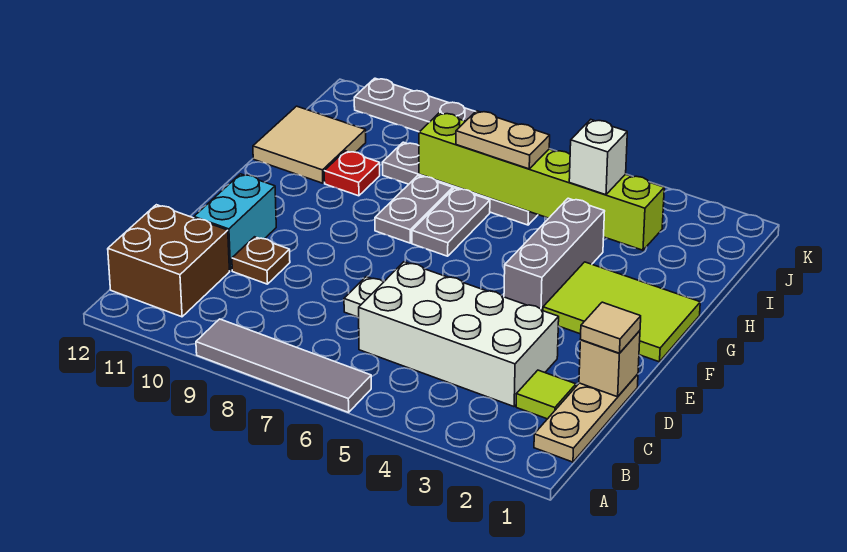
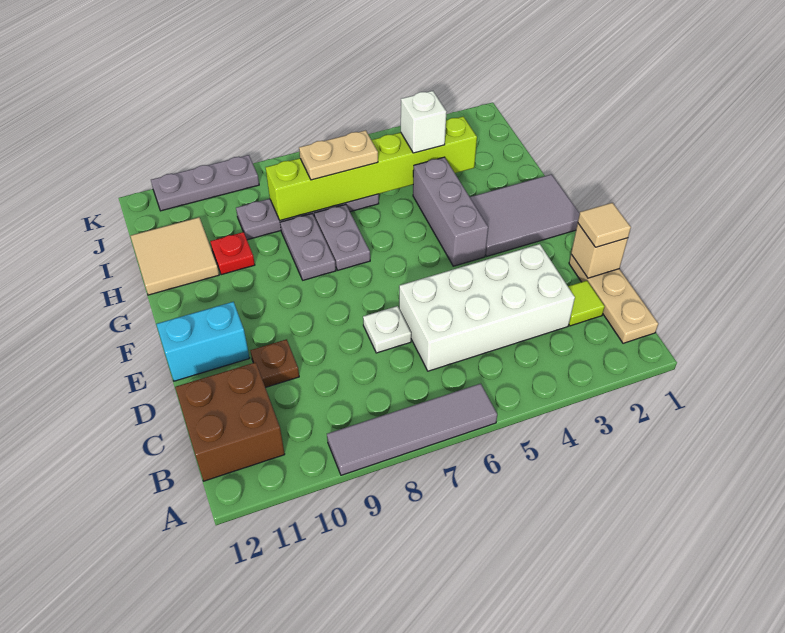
cyan 1x2 brick [194,174,276,271] -> cyan 1x2 brick turned to [156,302,249,381]
lime 2x3 tile [543,262,700,362] -> grey 2x3 tile [470,174,580,256]

